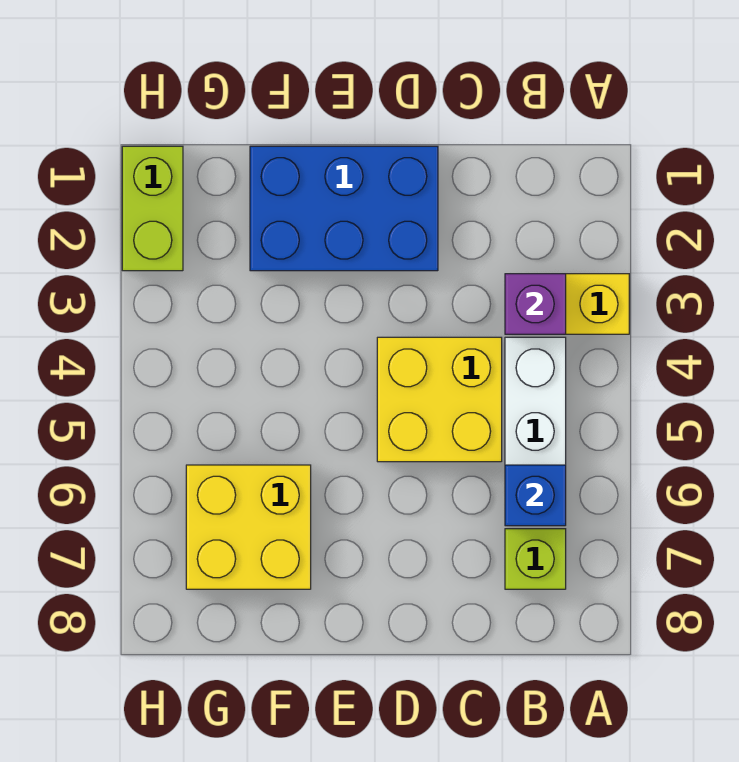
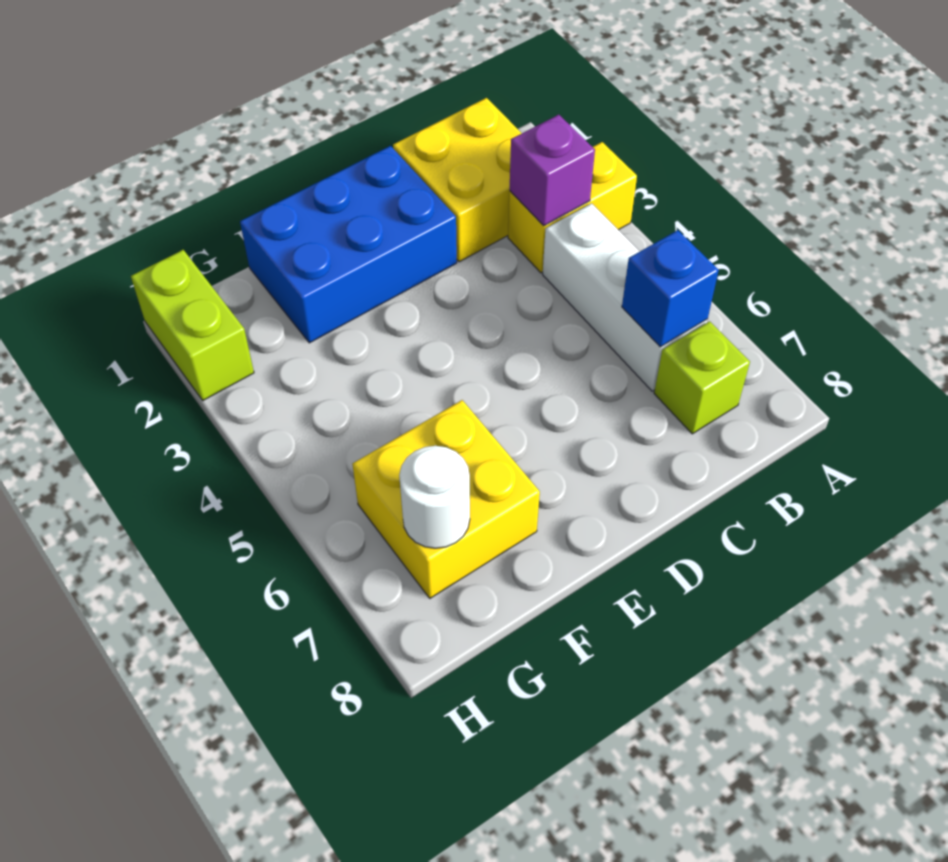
yellow 2x2 brick [377,337,502,462] -> yellow 2x2 brick moved to [393,98,522,262]
none -> white 1x1 round brick [399,446,470,548]

